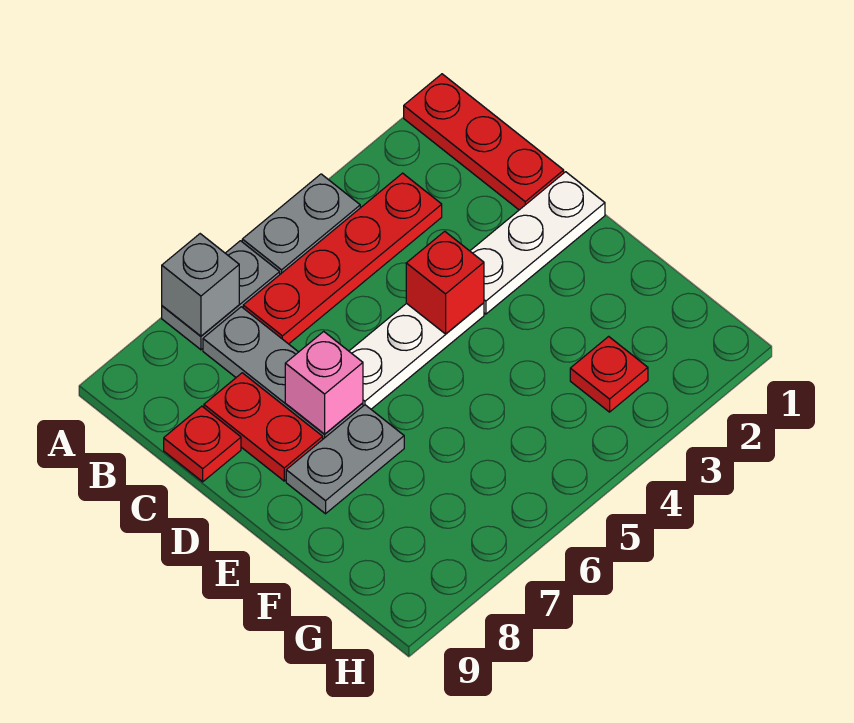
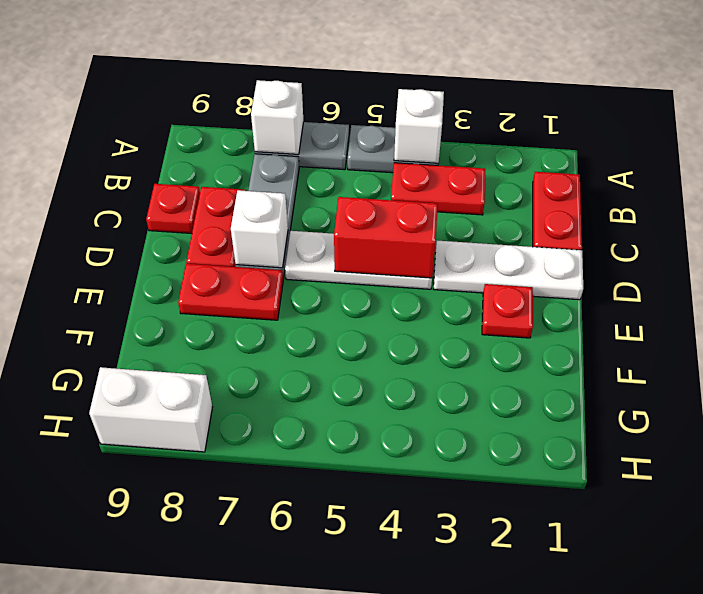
red 1x3 plate [404,74,564,210] -> red 1x2 plate [533,172,582,250]
none -> white 1x1 brick [394,89,444,163]
grey 1x1 brick [162,234,239,336] -> white 1x1 brick [251,80,303,154]
red 1x4 plate [243,173,442,344] -> red 1x2 plate [391,163,485,215]
red 1x1 brick [406,231,484,334] -> red 1x2 brick [334,197,438,278]
pink 1x1 brick [285,332,363,434] -> white 1x1 brick [231,190,288,268]
grey 1x2 plate [286,405,404,514] -> red 1x2 plate [178,264,283,320]
red 1x1 plate [570,336,648,412] -> red 1x1 plate moved to [482,284,533,338]
none -> white 1x2 brick [89,367,212,452]

